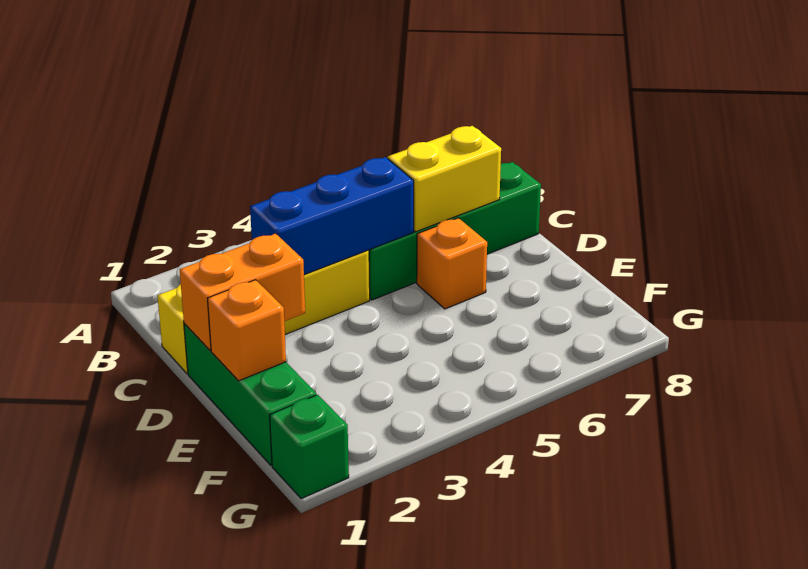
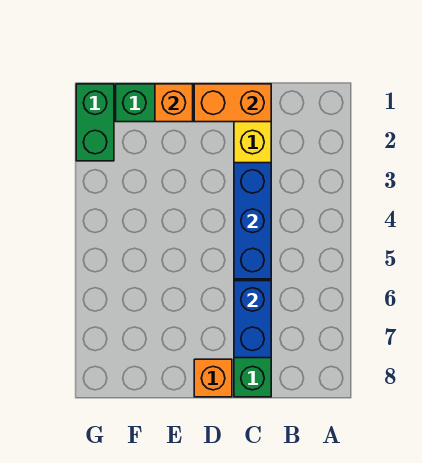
yellow 1x2 brick [388,126,501,232] -> blue 1x2 brick [234,281,271,358]
orange 1x2 brick [180,234,305,351] -> orange 1x2 brick turned to [194,84,271,122]
orange 1x1 brick [417,218,487,309] -> orange 1x1 brick moved to [194,359,232,397]
green 1x1 brick [270,395,349,499] -> green 1x2 brick [76,84,114,161]

